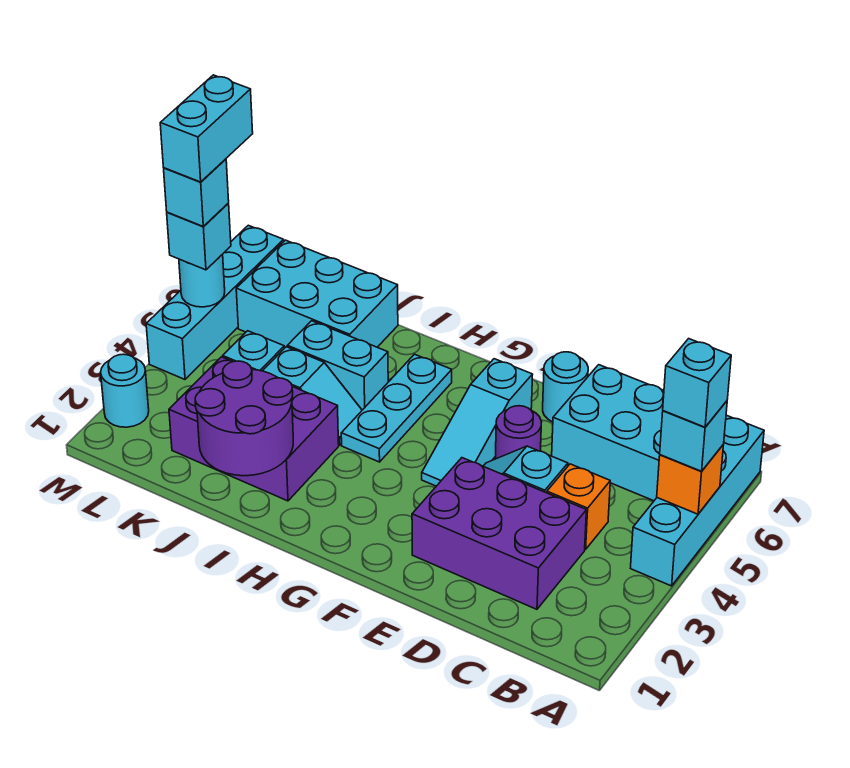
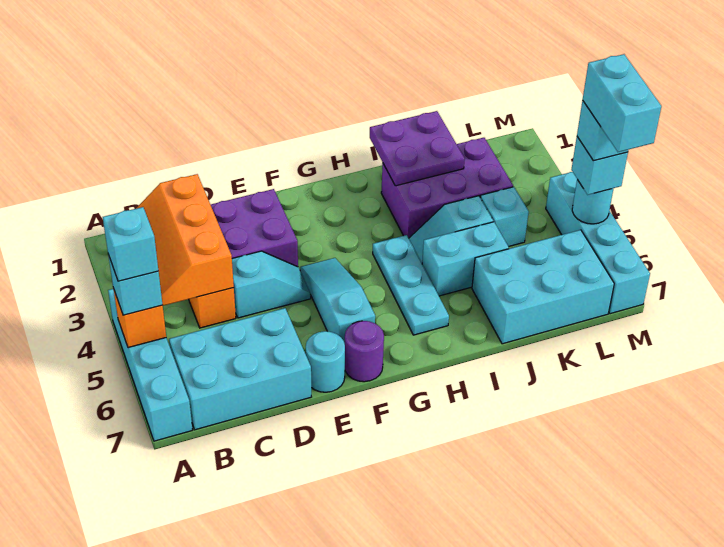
none -> orange 2x3 slope [136,174,234,306]
purple 1x1 round brick [495,406,541,459] -> purple 1x1 round brick moved to [345,321,384,382]
purple 2x2 round brick [195,361,293,476] -> purple 2x2 plate [370,111,465,186]
cyan 1x1 round brick [101,354,149,427] -> none

